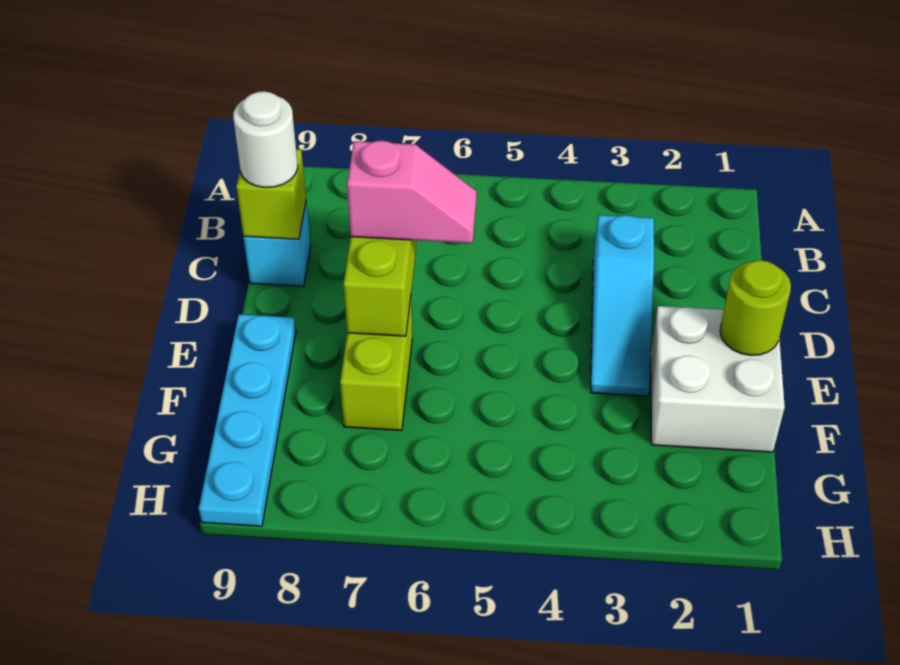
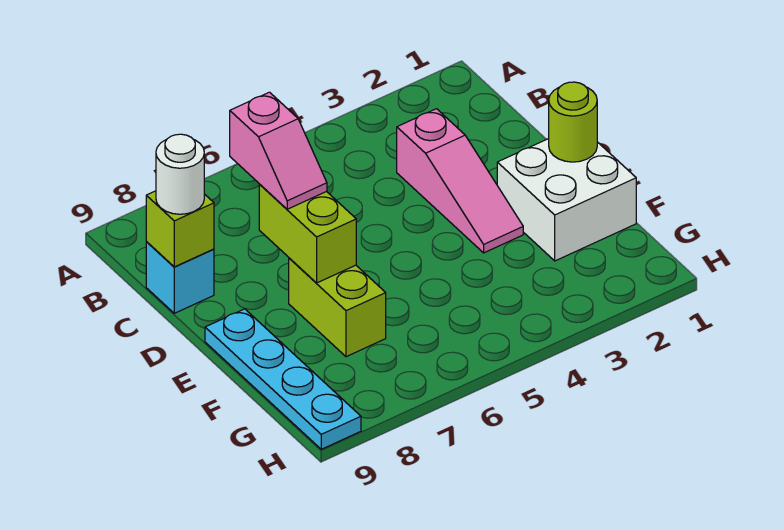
cyan 1x3 slope [591,215,654,396] -> pink 1x3 slope [397,109,523,253]
pink 1x2 slope [347,141,477,243] -> pink 1x2 slope turned to [230,92,327,209]

